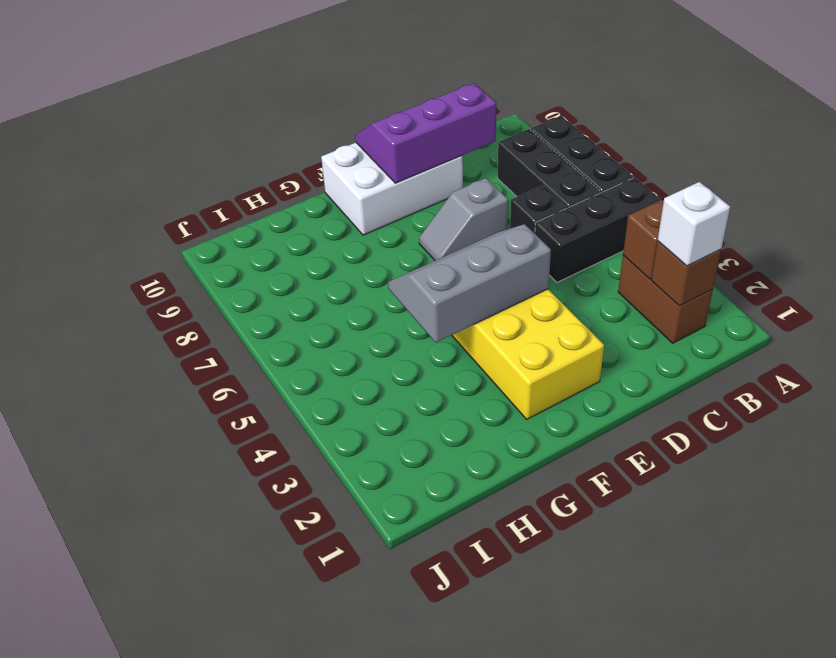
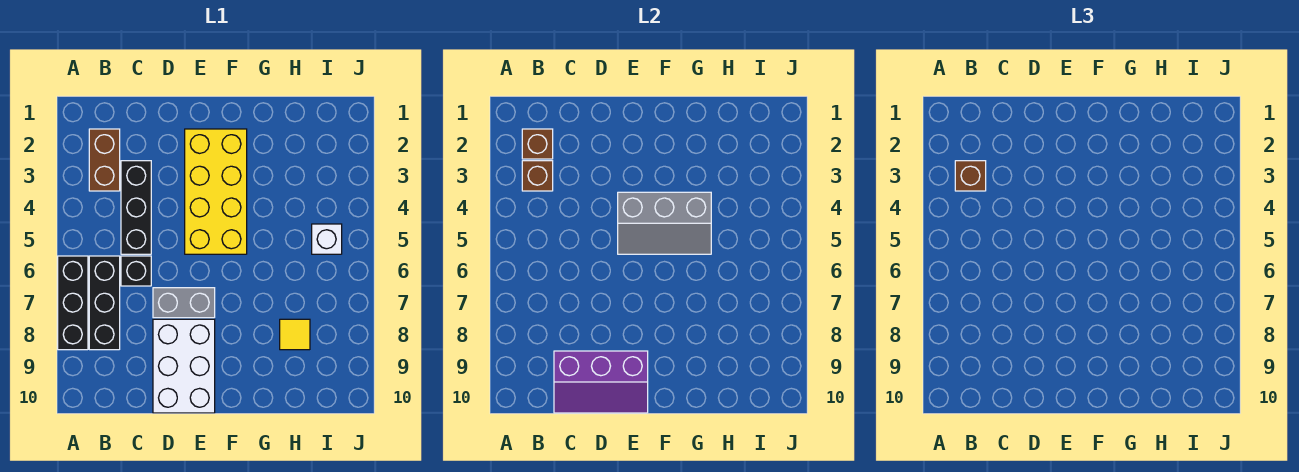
black 1x3 brick [535,178,660,282] -> black 1x3 brick turned to [121,161,151,254]
white 1x1 brick [658,182,730,266] -> white 1x1 brick moved to [312,224,342,254]
none -> brown 1x1 brick [955,161,986,191]
grey 1x2 slope [419,178,508,261] -> grey 1x2 brick [153,288,215,318]
white 2x3 brick [321,143,463,235] -> white 2x3 brick turned to [153,319,215,413]
none -> yellow 1x1 tile [280,319,310,350]

